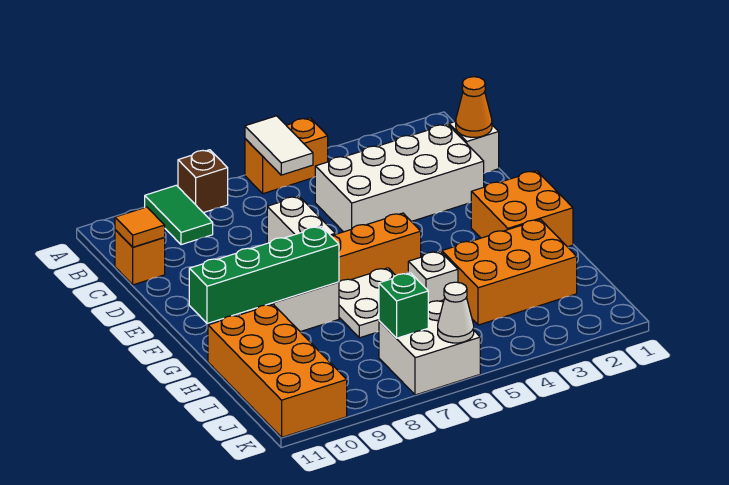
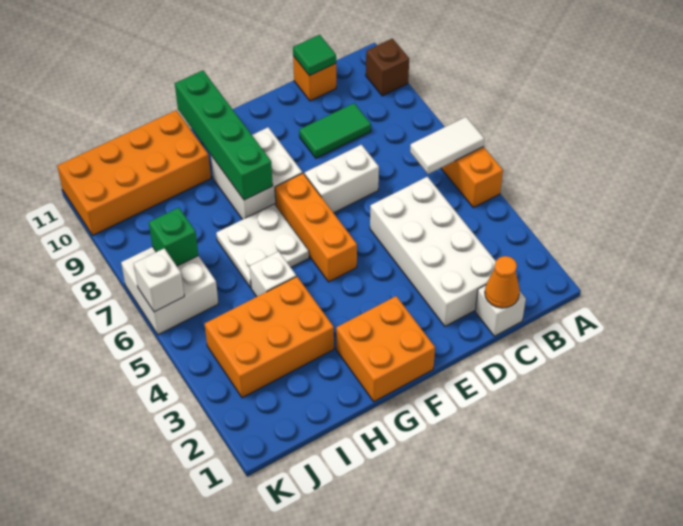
brown 1x1 brick [178,150,228,213] -> brown 1x1 brick moved to [366,38,409,96]
green 1x2 tile [145,185,213,245] -> green 1x2 tile moved to [299,103,371,158]
orange 1x1 tile [115,207,165,247] -> green 1x1 tile [293,35,336,76]
orange 2x3 brick [442,219,577,325] -> orange 2x3 brick turned to [205,276,334,398]
white 1x1 cone [438,282,474,343] -> white 1x1 brick [134,248,184,312]

